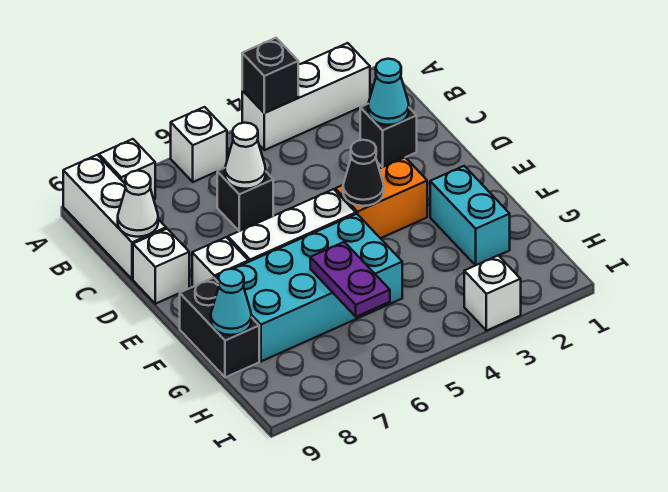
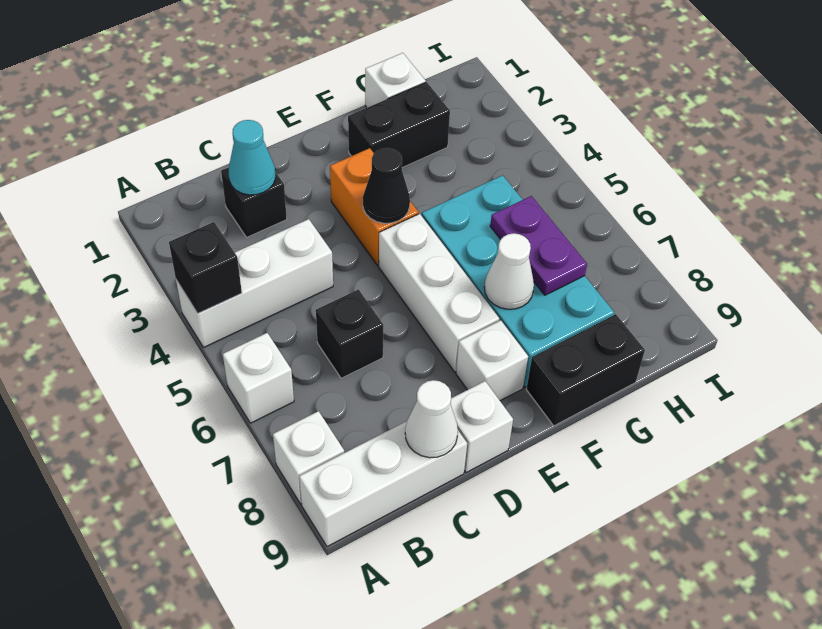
white 1x3 brick [242,43,370,150] -> white 1x3 brick turned to [176,219,333,348]
white 1x1 cone [225,123,266,189] -> white 1x1 cone moved to [484,233,534,309]
cyan 1x2 brick [430,166,510,265] -> black 1x2 brick [348,82,450,168]
purple 1x2 plate [310,242,390,317] -> purple 1x2 plate turned to [490,196,587,295]
cyan 1x1 cone [211,269,251,335] -> none
white 1x1 brick [464,255,521,331] -> white 1x1 brick moved to [365,53,426,107]

